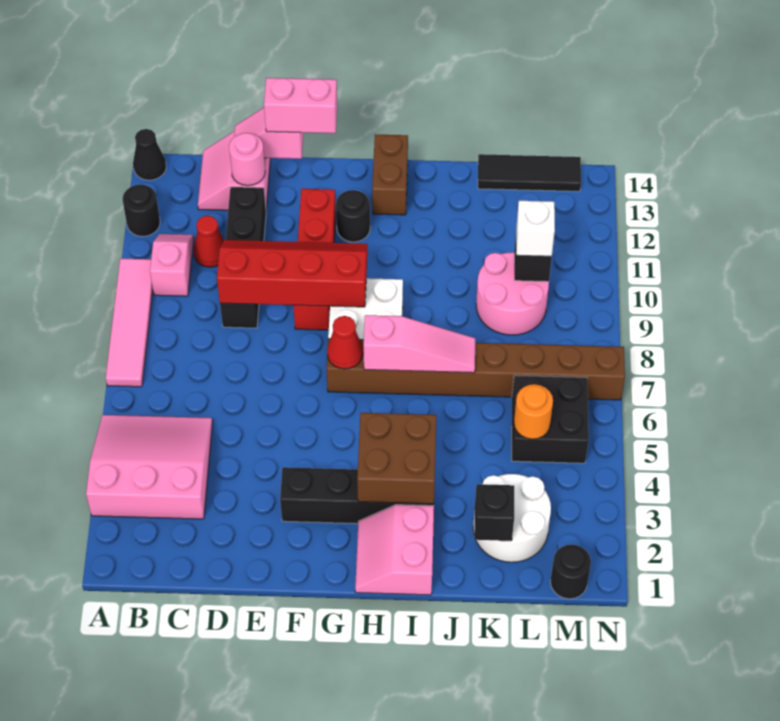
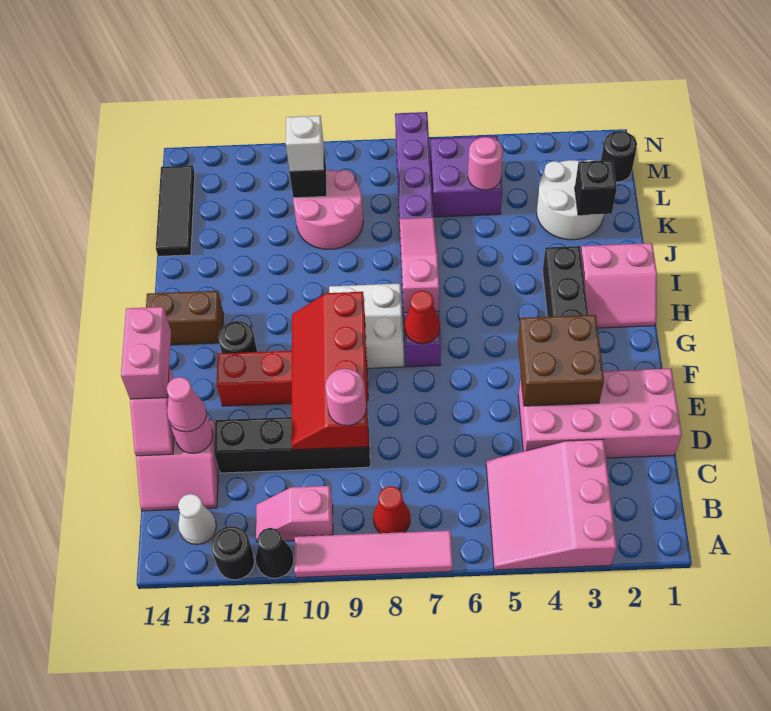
black 1x1 cone [133,129,166,180] -> black 1x1 cone moved to [256,528,294,578]
none -> white 1x1 cone [178,494,216,545]
red 1x1 cone [193,216,224,267] -> red 1x1 cone moved to [373,486,410,533]
none -> pink 2x4 brick [518,369,682,458]
none -> pink 1x1 round brick [325,369,366,426]
none -> pink 1x1 cone [167,377,206,432]
brown 1x8 brick [327,339,625,400] -> purple 1x8 brick [395,112,441,367]
brown 2x2 brick [357,413,436,504] -> brown 2x2 brick moved to [518,315,604,406]
black 2x2 brick [512,375,589,463] -> purple 2x2 brick [430,136,502,217]
orange 1x1 round brick [514,384,553,439] -> pink 1x1 round brick [468,137,503,190]

